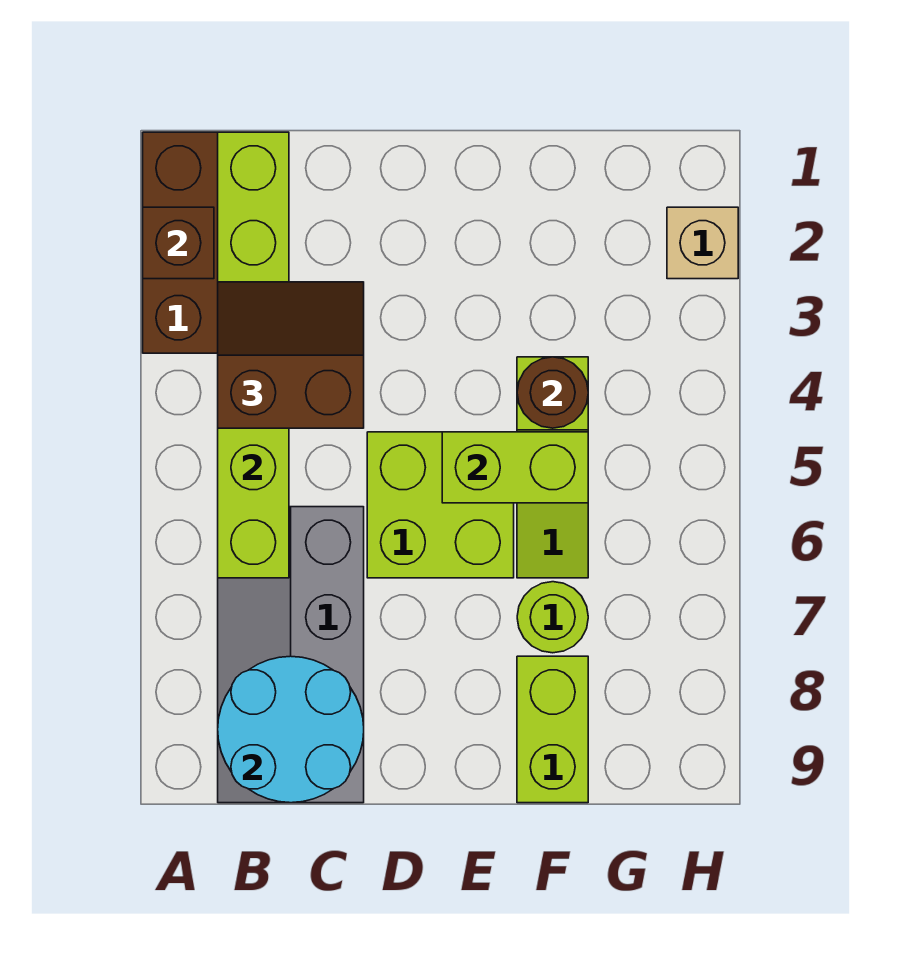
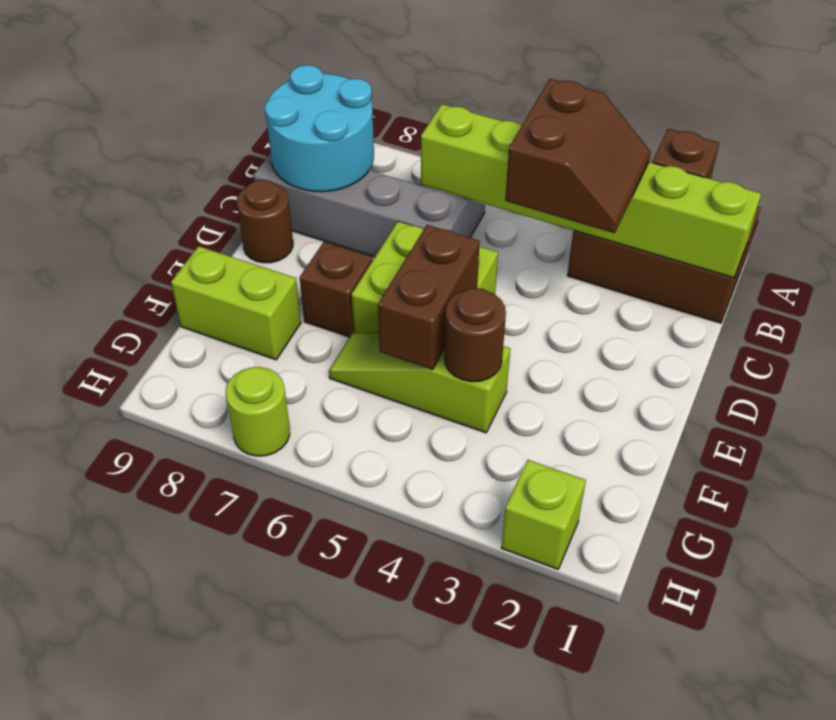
none -> brown 1x1 round brick [237,180,293,263]
lime 1x2 brick [442,432,588,503] -> brown 1x2 brick [378,225,480,370]
none -> brown 1x1 brick [300,242,372,337]
lime 1x1 round brick [517,582,588,653] -> lime 1x1 round brick moved to [226,367,290,456]
tan 1x1 brick [667,207,738,279] -> lime 1x1 brick [501,460,586,569]

